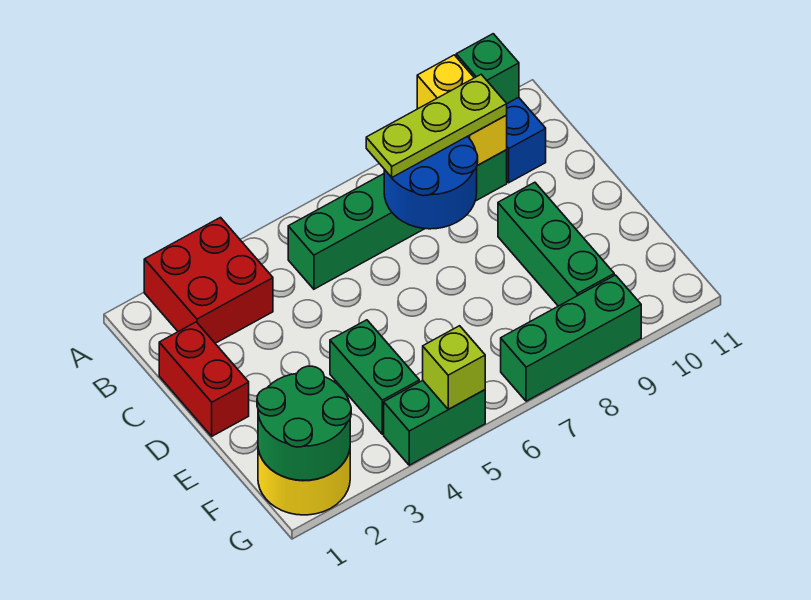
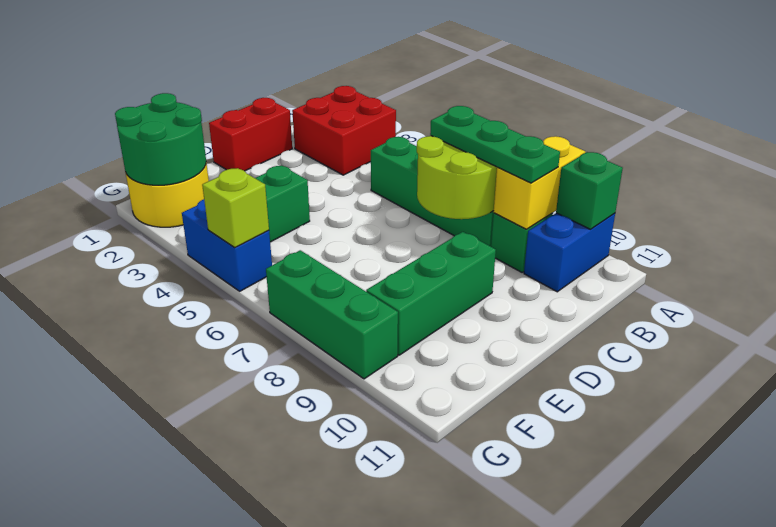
blue 2x2 round brick [384,136,478,229] -> lime 2x2 round brick [417,136,497,219]
lime 1x3 plate [366,75,507,177] -> green 1x3 plate [430,106,560,183]
green 1x2 brick [384,381,485,465] -> blue 1x2 brick [182,199,272,291]

